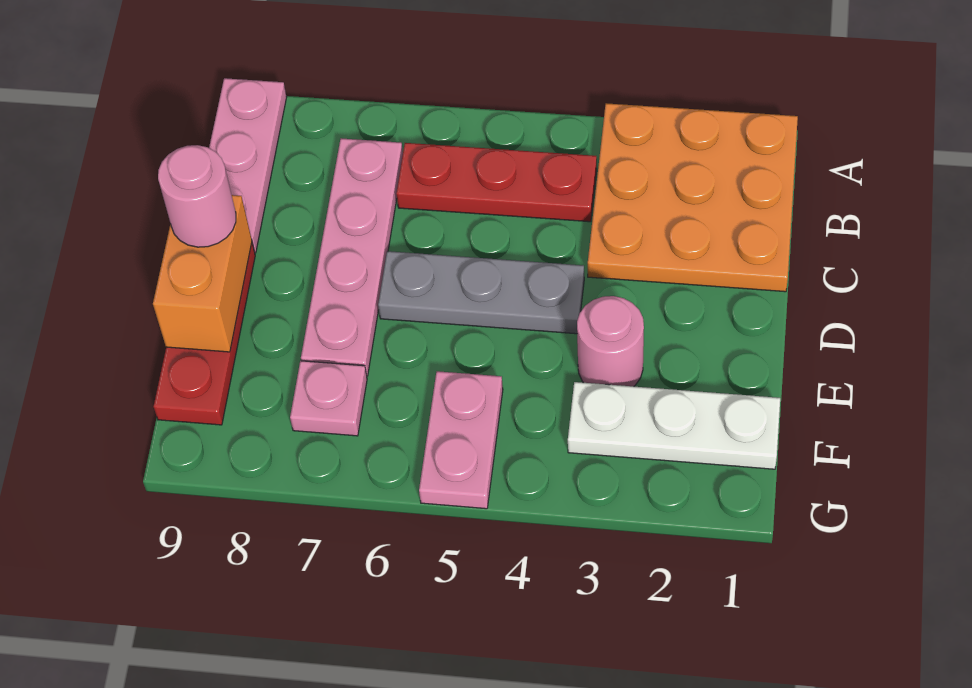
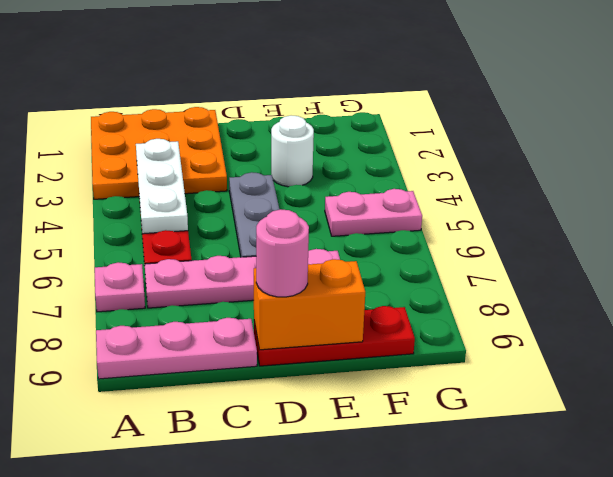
pink 1x1 round brick [577,296,644,386] -> white 1x1 round brick [271,115,314,187]
white 1x3 plate [568,382,780,469] -> white 1x3 plate moved to [136,139,188,234]
pink 1x1 plate [290,361,367,436] -> pink 1x1 plate moved to [95,262,145,312]

